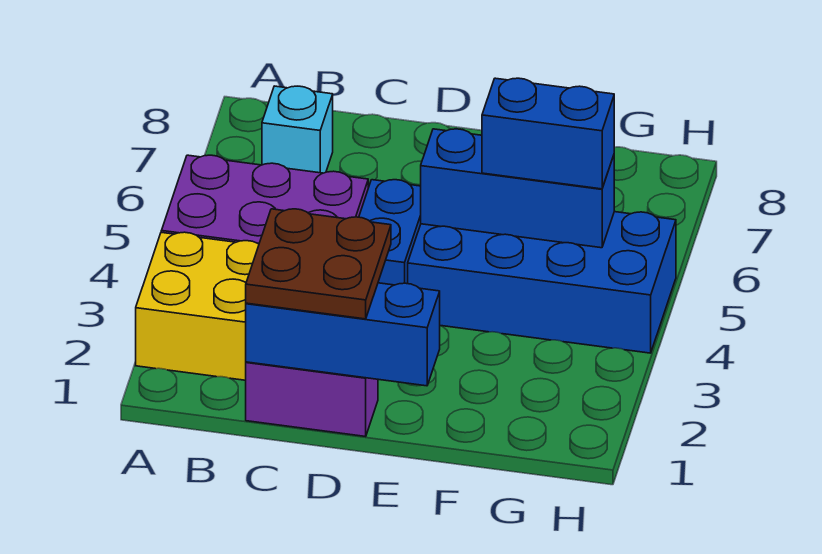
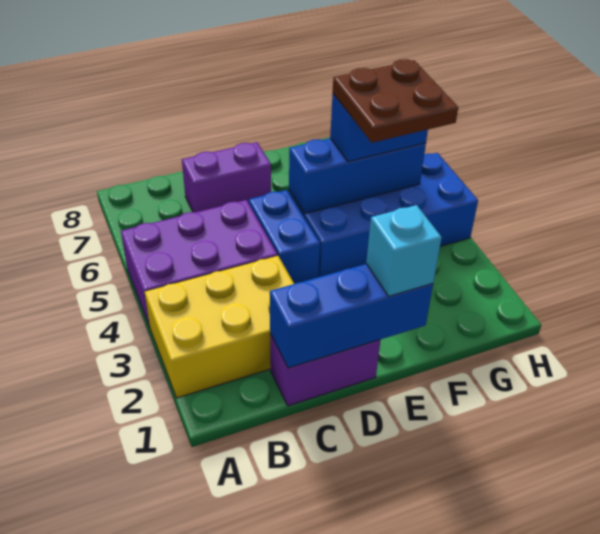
cyan 1x1 brick [262,86,333,173] -> cyan 1x1 brick moved to [366,205,442,296]
brown 2x2 plate [246,209,391,319] -> brown 2x2 plate moved to [333,59,458,143]
none -> purple 1x2 brick [182,142,271,212]

